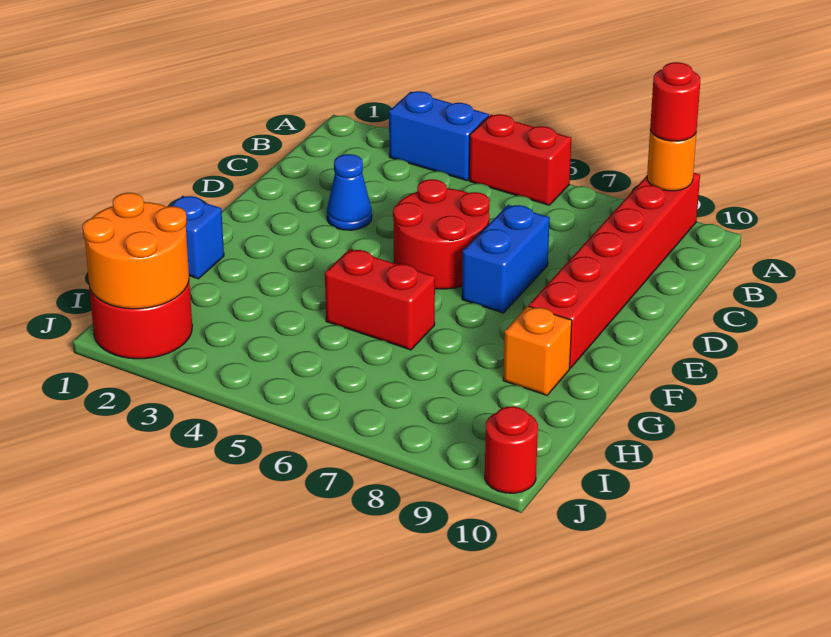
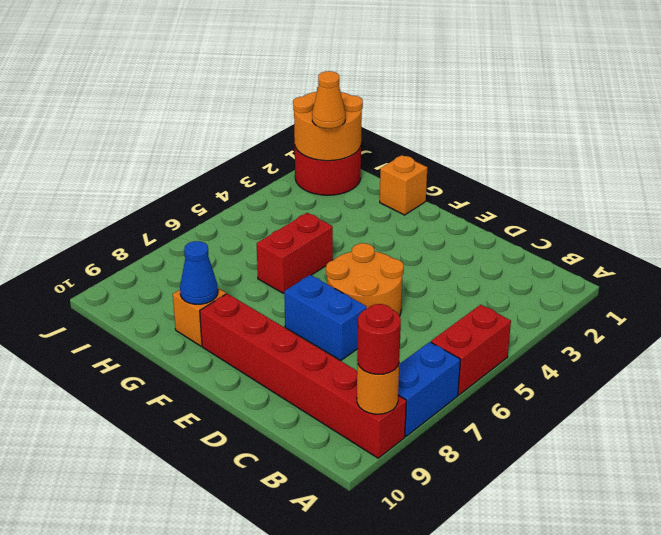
blue 1x2 brick [389,91,489,181] -> blue 1x2 brick moved to [398,342,460,436]
blue 1x1 cone [327,154,372,230] -> blue 1x1 cone moved to [180,241,218,304]
red 2x2 round brick [393,179,489,289] -> orange 2x2 round brick [326,243,404,316]
blue 1x1 brick [171,196,224,279] -> orange 1x1 brick [380,155,427,215]
none -> orange 1x1 cone [312,71,346,128]
red 1x1 round brick [485,406,538,493] -> none

